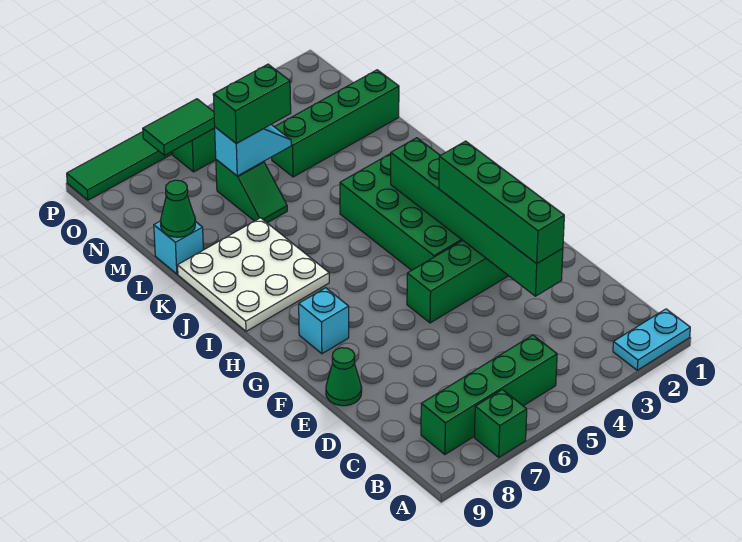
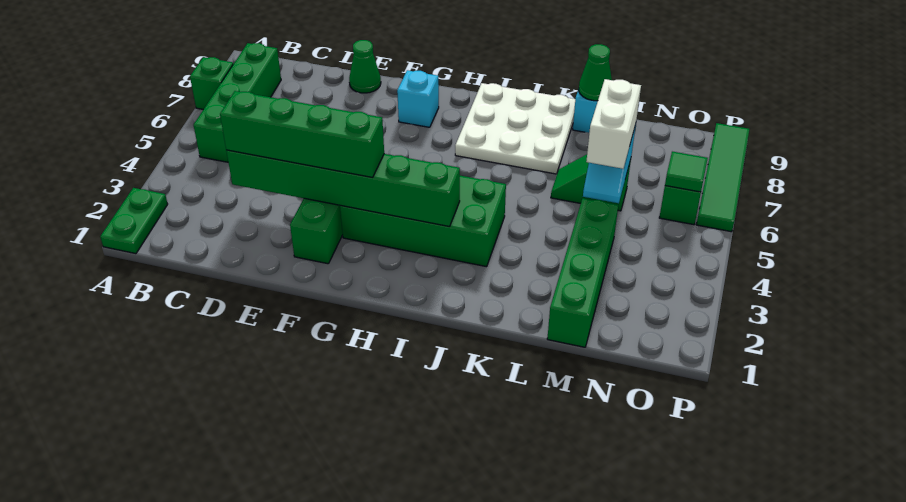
cyan 1x2 plate [613,309,690,370] -> green 1x2 plate [100,188,168,254]
green 1x2 brick [213,64,291,144] -> white 1x2 brick [586,79,641,169]
green 1x2 tile [143,99,215,155] -> green 1x1 tile [665,152,708,192]

